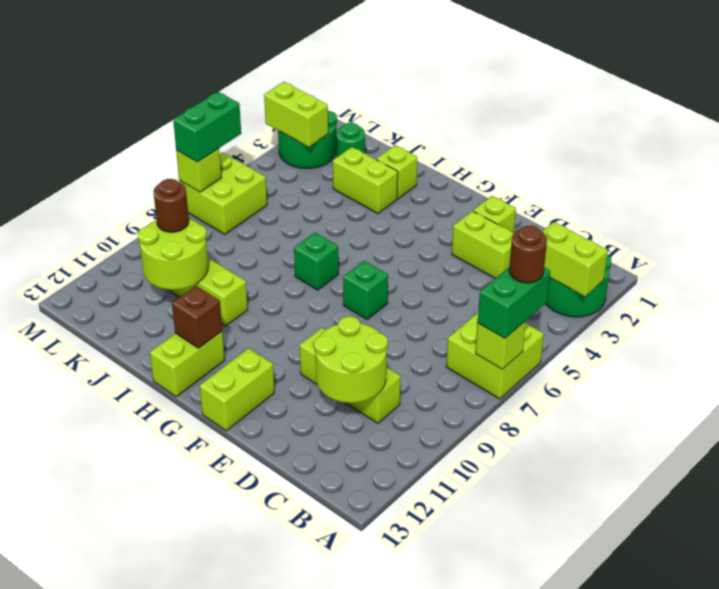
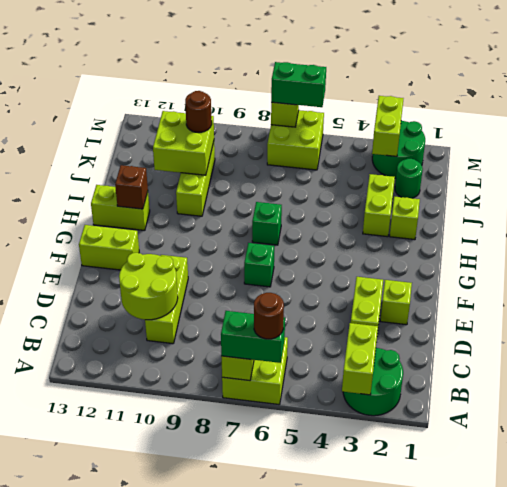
lime 2x2 round brick [138,219,208,290] -> lime 2x2 brick [153,111,214,175]

